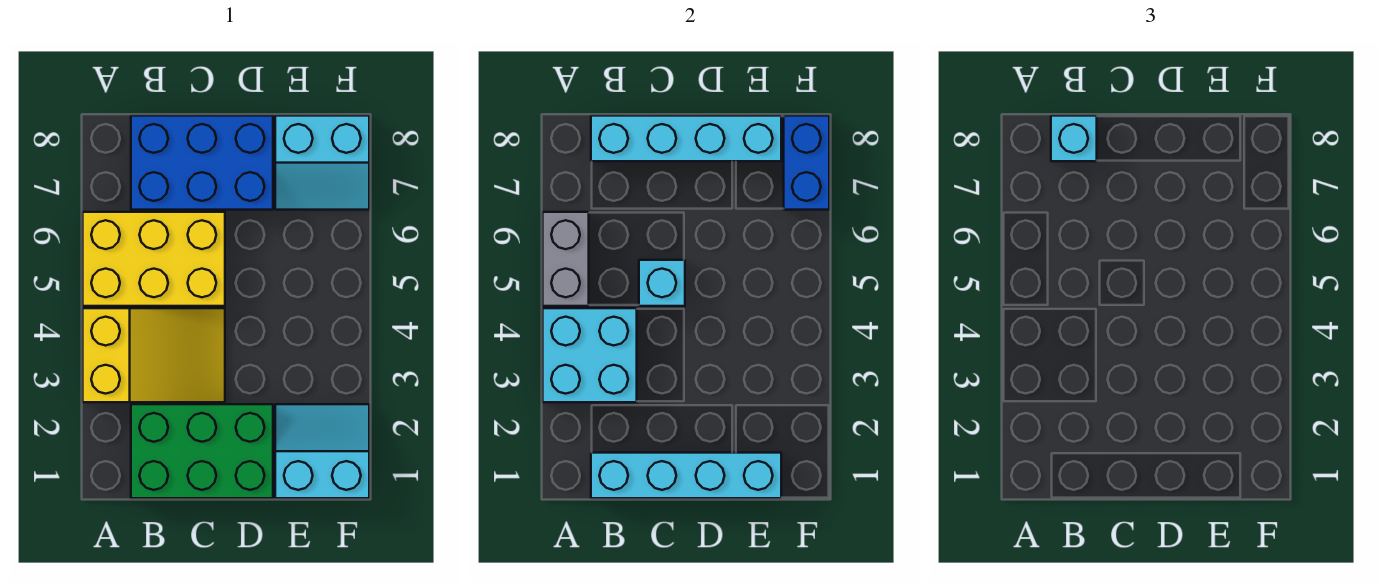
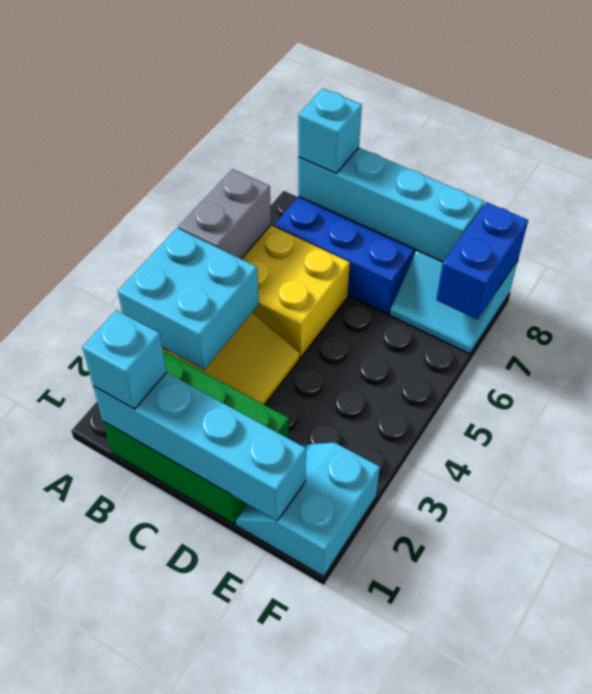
cyan 1x1 brick [639,260,685,306] -> cyan 1x1 brick moved to [82,310,166,409]
cyan 2x2 slope [275,404,369,498] -> cyan 2x2 slope turned to [236,443,380,577]

